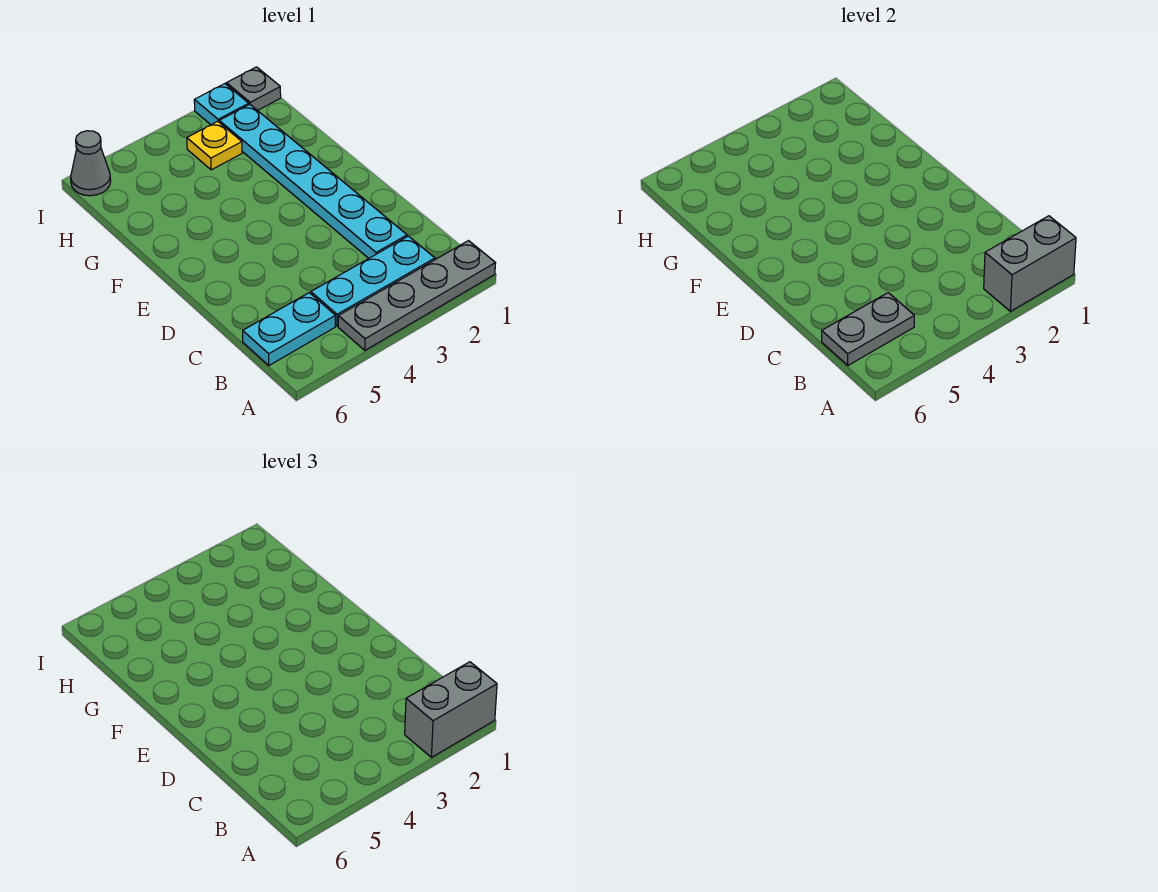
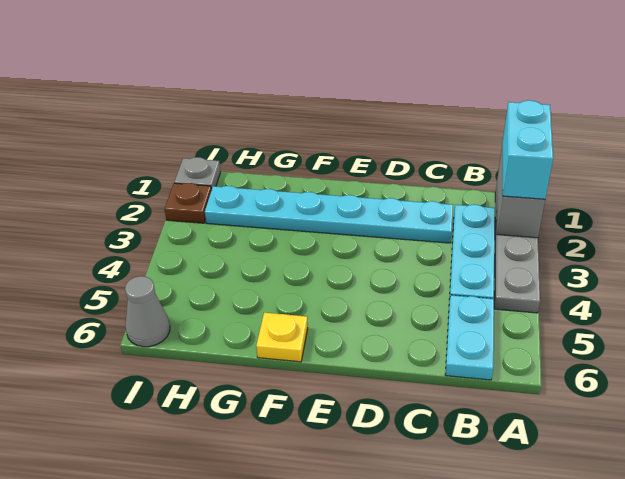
grey 1x2 brick [405,662,497,757] -> cyan 1x2 brick [502,100,553,199]
grey 1x2 plate [822,293,914,365] -> none
yellow 1x1 plate [187,121,242,170] -> yellow 1x1 plate moved to [256,313,308,362]
cyan 1x1 plate [194,84,249,125] -> brown 1x1 plate [165,183,212,223]

